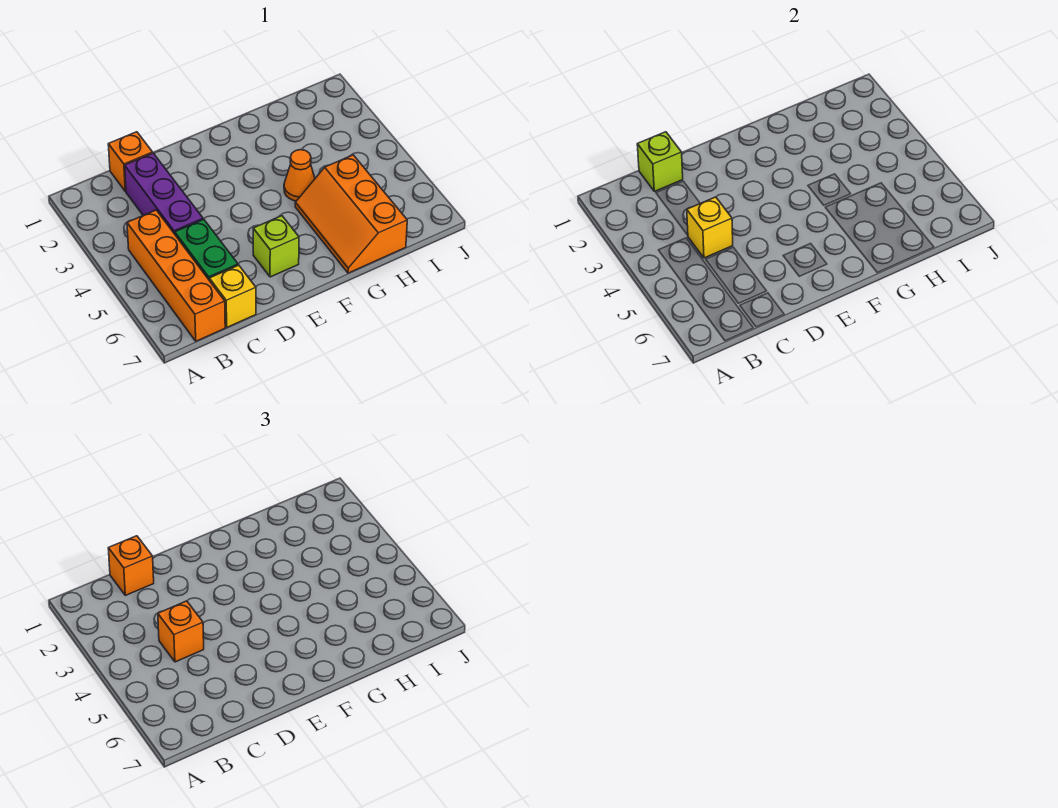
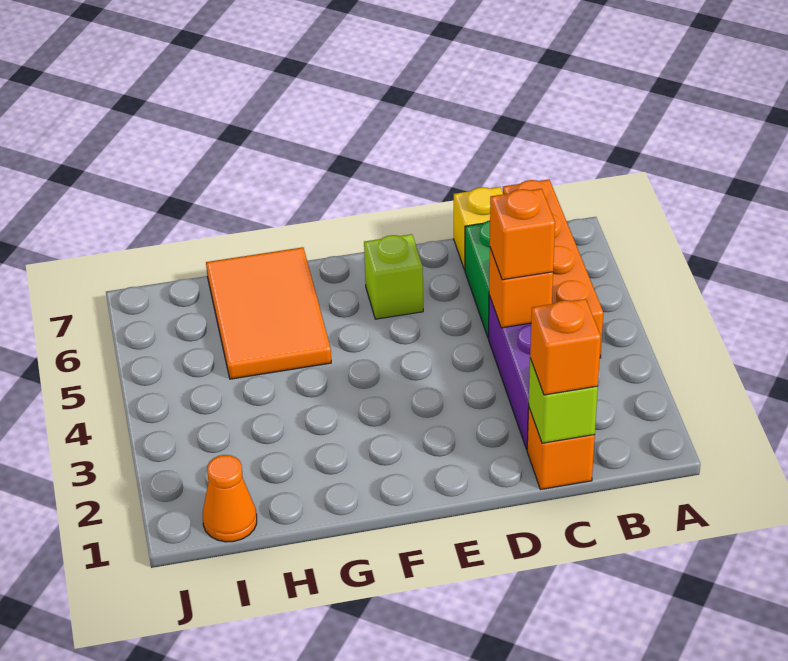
yellow 1x1 brick [687,197,733,258] -> orange 1x1 brick [489,248,553,328]
orange 1x1 cone [284,150,315,201] -> orange 1x1 cone moved to [203,455,257,542]
orange 2x3 slope [295,155,407,273] -> orange 2x3 tile [206,247,331,379]

